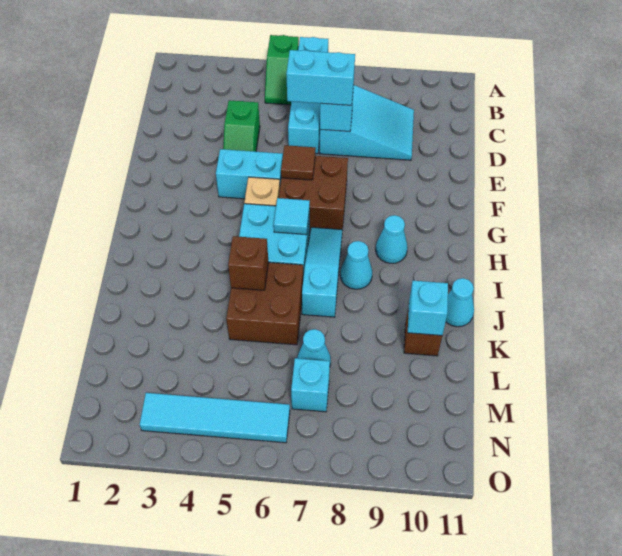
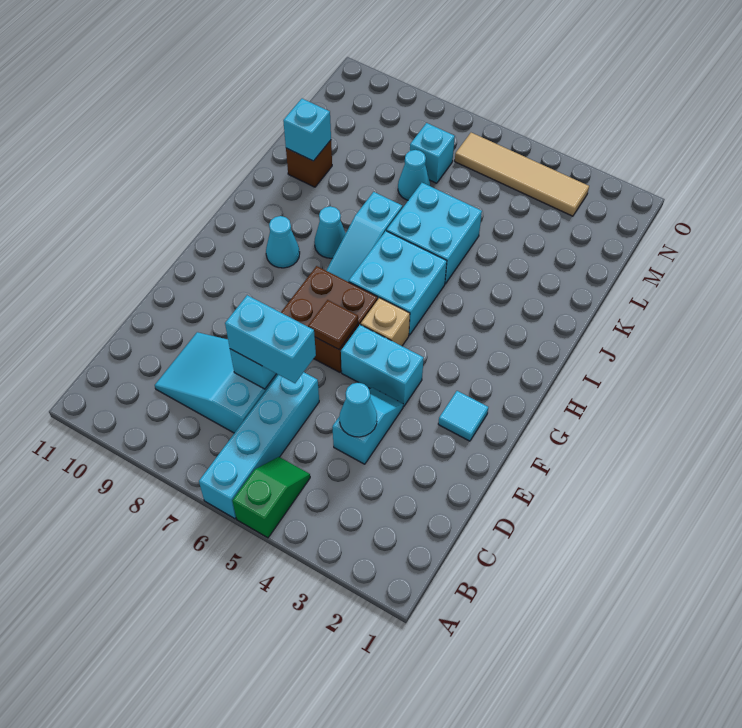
green 1x2 slope [223,100,260,152] -> cyan 1x2 slope [332,388,403,464]
cyan 1x1 tile [274,198,310,235] -> cyan 1x1 tile moved to [438,391,488,441]
brown 2x2 brick [226,262,303,345] -> cyan 2x2 brick [387,183,482,284]
brown 1x1 brick [228,236,268,290] -> none
cyan 1x1 cone [446,278,474,327] -> cyan 1x1 cone moved to [339,383,377,437]
cyan 1x4 tile [140,393,290,443] -> tan 1x4 tile [455,133,589,216]

